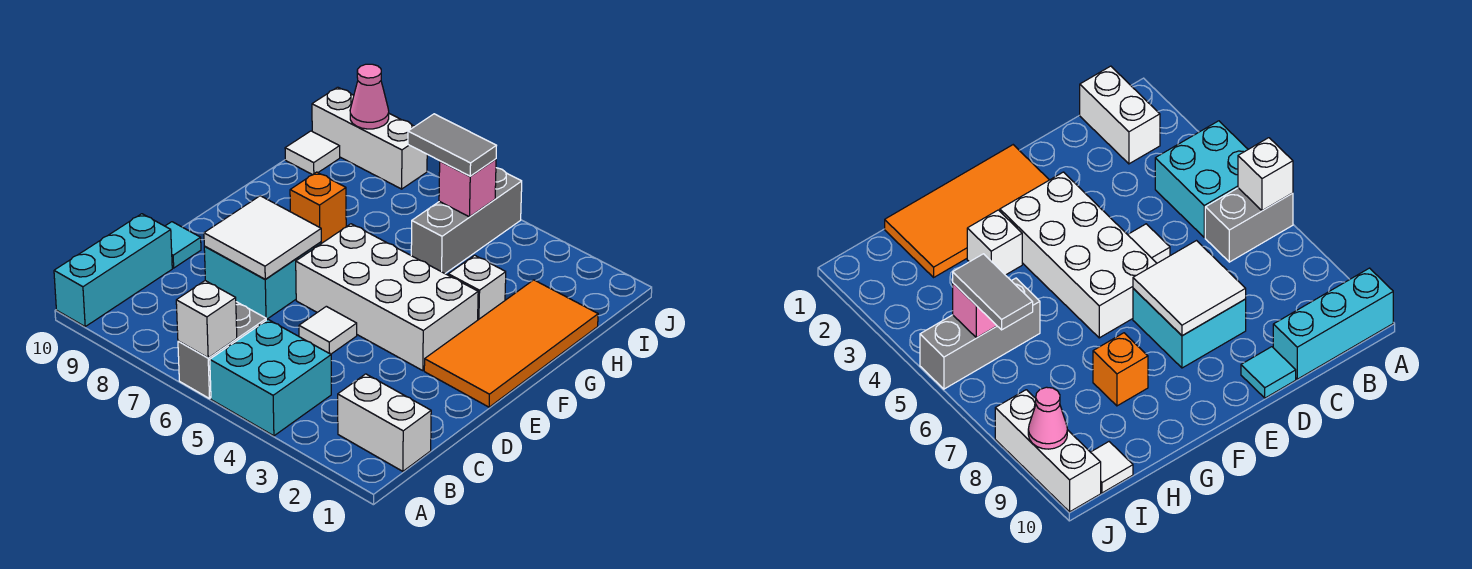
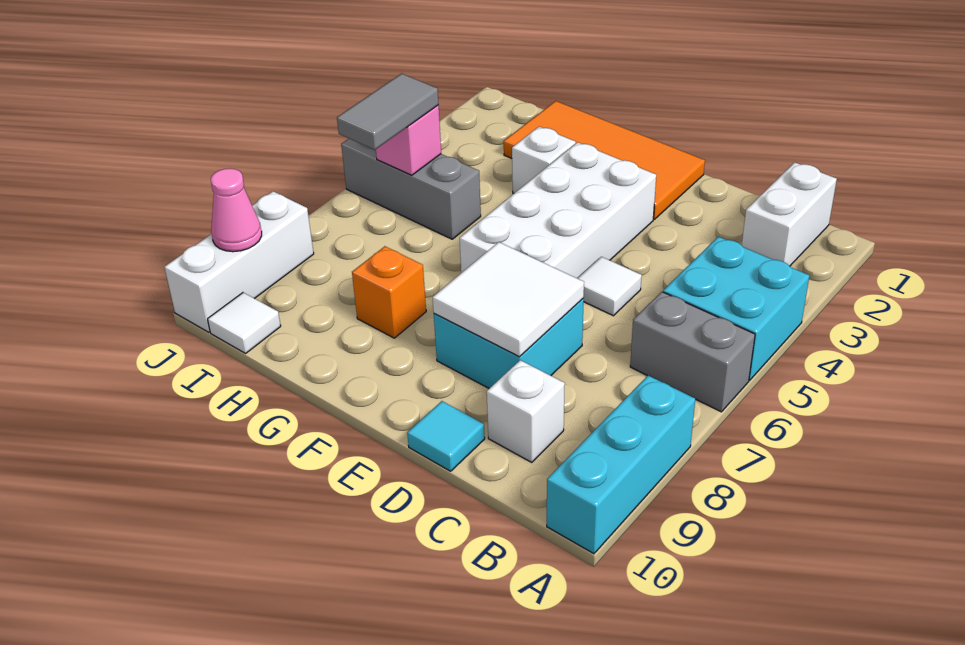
white 1x1 brick [176,281,237,358] -> white 1x1 brick moved to [487,360,565,462]
cyan 1x3 brick [54,214,172,326] -> cyan 1x3 brick turned to [547,376,695,554]

